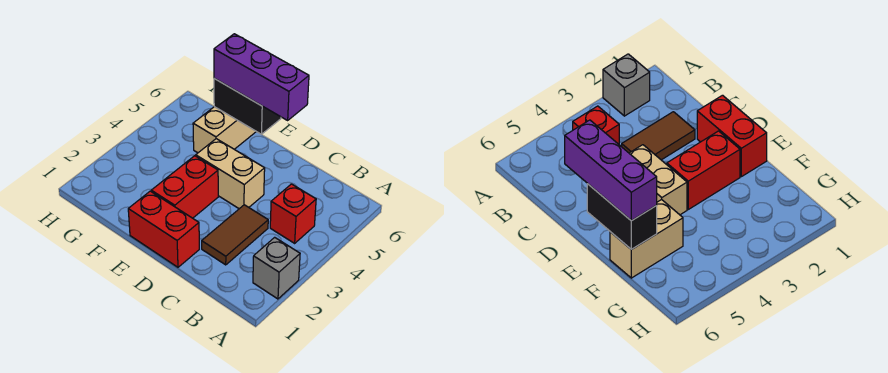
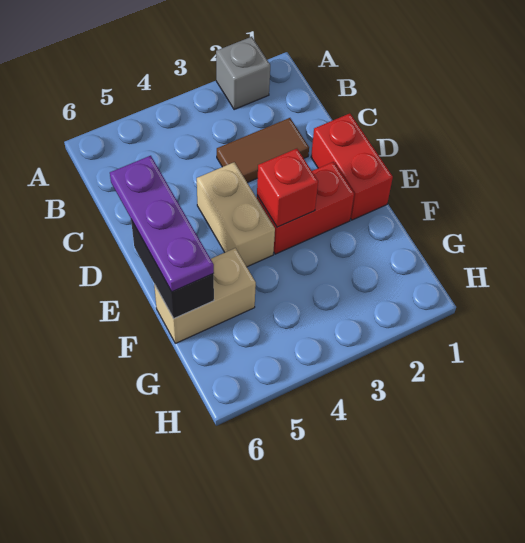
red 1x1 brick [270,184,316,243] -> red 1x1 brick moved to [257,149,318,227]
purple 1x3 brick [214,34,309,120] -> purple 1x3 plate [110,156,214,292]

